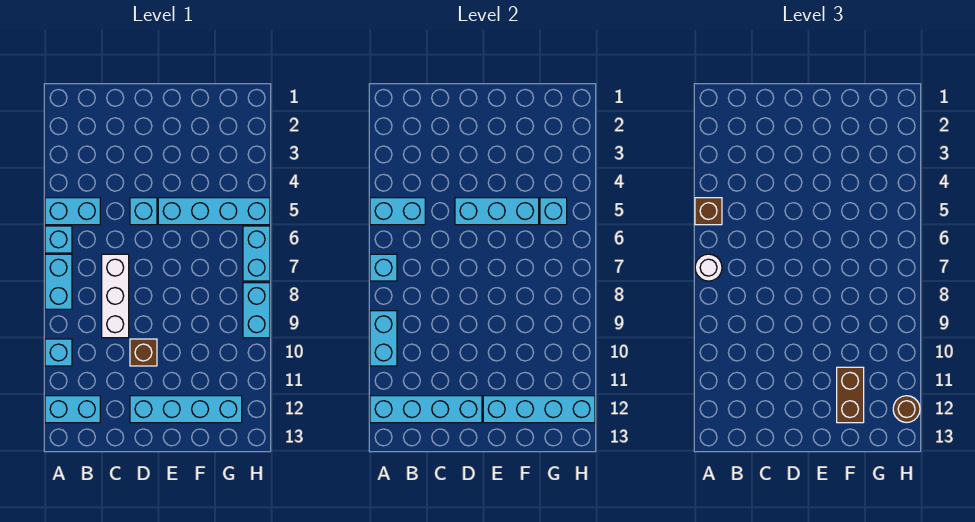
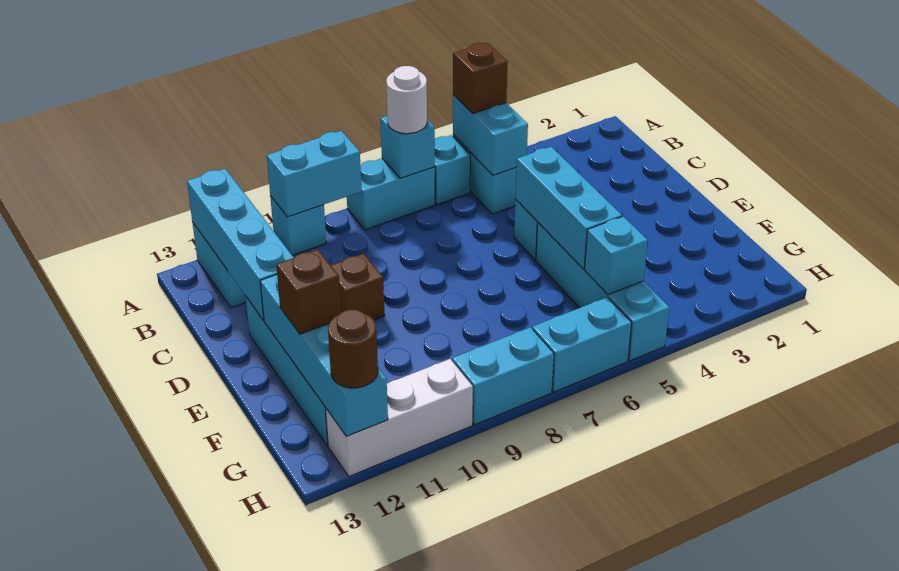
white 1x3 brick [102,254,129,338] -> white 1x3 brick moved to [326,359,473,476]
brown 1x2 brick [837,367,864,423] -> brown 1x1 brick [276,249,341,334]

